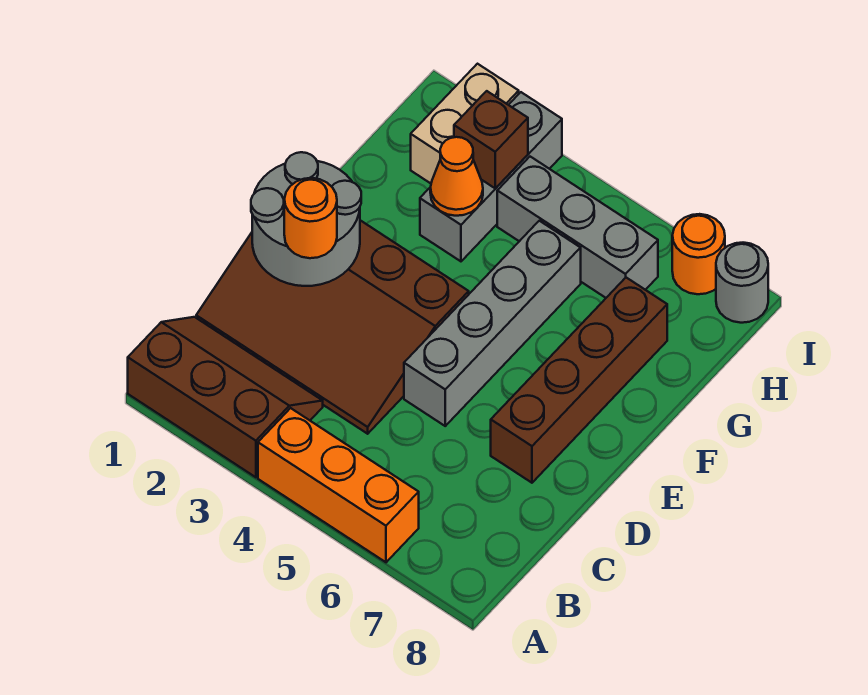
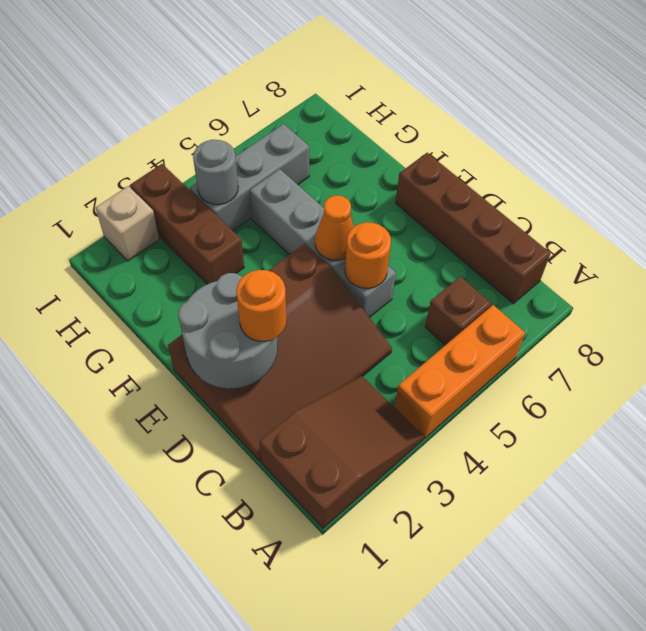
brown 2x3 slope [128,317,323,477] -> brown 2x3 slope turned to [259,376,424,528]
brown 1x4 brick [491,278,667,483] -> brown 1x4 brick moved to [395,153,551,304]
grey 1x3 brick [420,92,562,261] -> brown 1x3 brick [130,164,244,284]
orange 1x1 cone [430,137,483,216] -> orange 1x1 cone moved to [315,196,354,260]
tan 1x2 brick [411,64,519,183] -> tan 1x1 brick [96,186,159,261]
brown 1x1 brick [454,91,528,189] -> brown 1x1 brick moved to [425,277,491,345]
orange 1x1 round brick [672,214,725,294] -> orange 1x1 round brick moved to [345,222,391,288]
grey 1x1 round brick [716,243,768,323] -> grey 1x1 round brick moved to [193,140,238,205]

